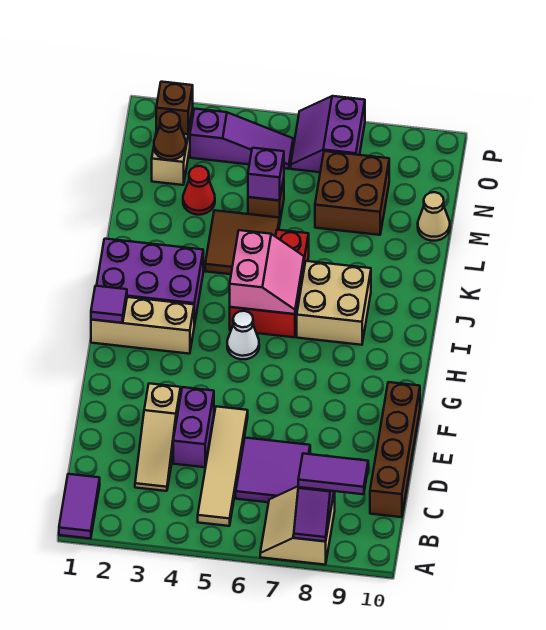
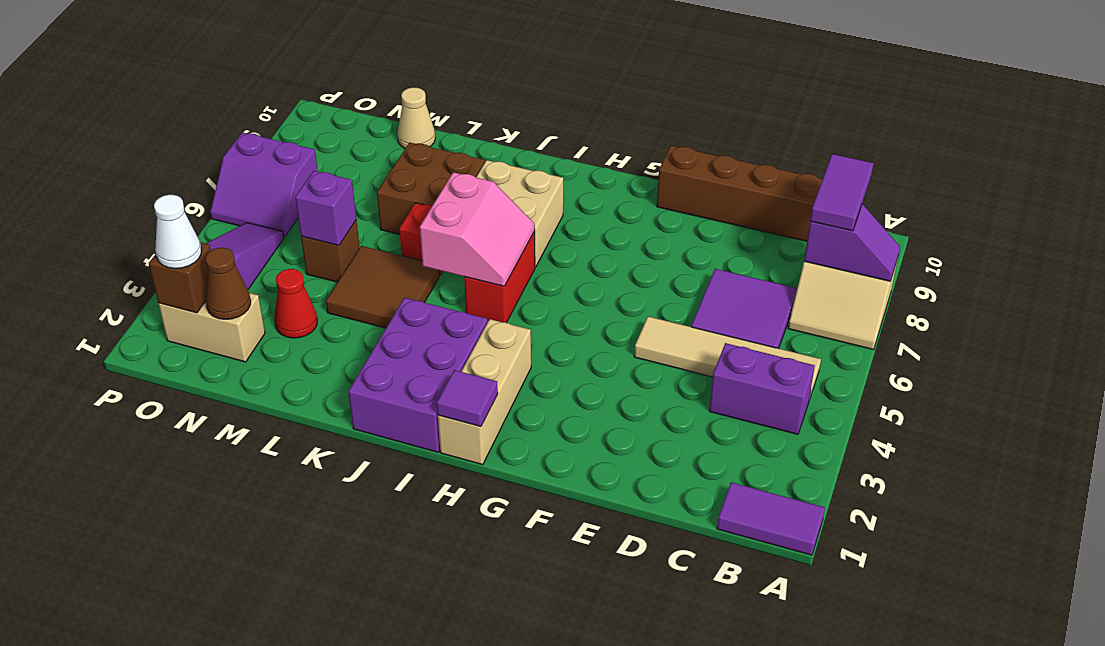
tan 1x3 slope [135,383,181,491] -> none
purple 1x2 brick [173,387,214,467] -> purple 1x2 brick moved to [709,343,815,434]
white 1x1 cone [227,311,259,359] -> white 1x1 cone moved to [154,195,201,268]
pink 2x2 slope [230,230,304,314] -> pink 2x2 slope turned to [420,172,535,286]
brown 2x2 brick [315,151,389,235] -> brown 2x2 brick moved to [377,143,485,234]

